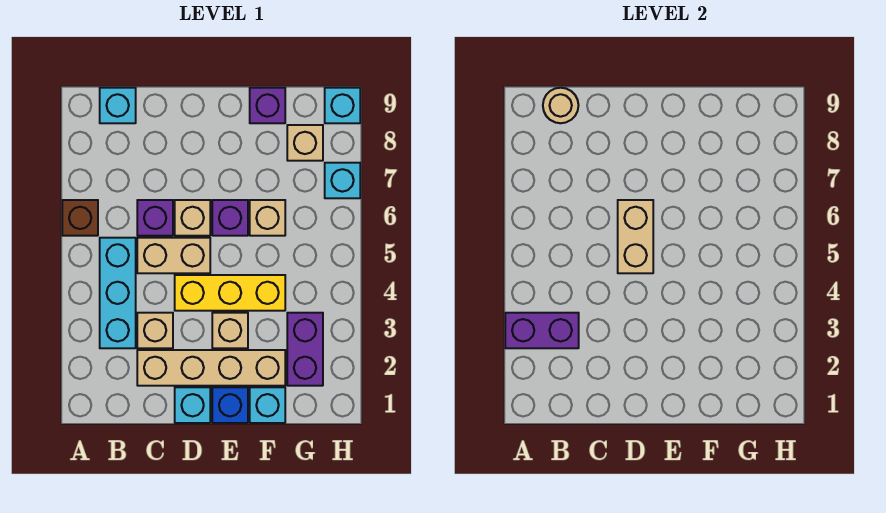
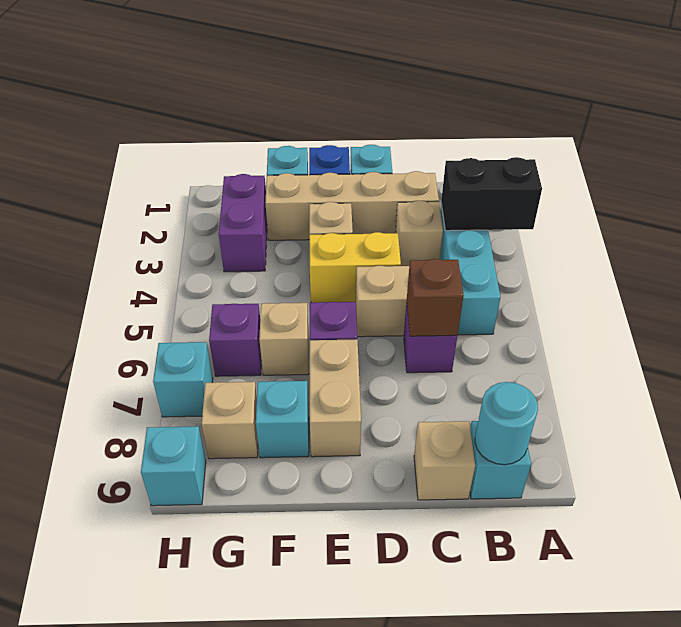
purple 1x2 brick [505,313,579,348] -> black 1x2 brick [441,157,542,231]
brown 1x1 brick [62,200,98,236] -> brown 1x1 brick moved to [407,259,464,336]
tan 1x1 round brick [543,88,578,123] -> cyan 1x1 round brick [475,382,538,465]
yellow 1x3 brick [175,275,285,311] -> yellow 1x2 brick [309,232,401,303]
tan 1x2 brick [618,200,653,273] -> tan 1x2 brick moved to [310,339,361,457]
tan 1x1 brick [175,200,210,236] -> tan 1x1 brick moved to [414,421,475,500]
none -> cyan 1x1 brick [256,381,309,458]
purple 1x1 brick [250,88,285,123] -> purple 1x1 brick moved to [209,304,262,376]

